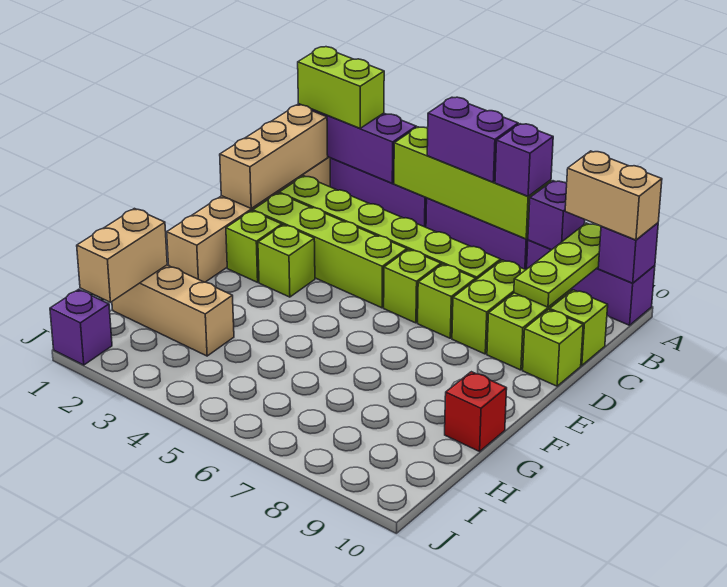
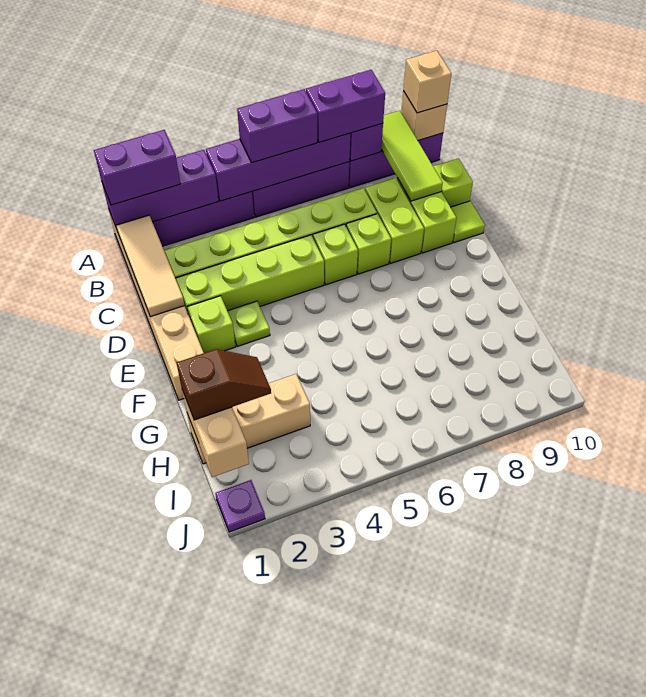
lime 1x2 brick [298,47,384,128] -> purple 1x2 brick [94,130,180,205]
lime 1x4 brick [394,127,551,239] -> purple 1x4 brick [206,133,350,201]
purple 1x1 brick [495,124,553,196] -> purple 1x2 brick [306,70,385,142]
lime 1x3 plate [514,223,601,307] -> lime 1x3 tile [381,111,443,201]
tan 1x2 brick [565,151,662,240] -> tan 1x1 brick [403,51,452,113]
purple 1x1 brick [598,223,658,283] -> tan 1x1 brick [401,91,447,140]
tan 1x3 brick [220,105,328,209] -> tan 1x3 tile [116,215,184,317]
lime 1x1 brick [523,310,583,386] -> lime 1x1 tile [451,201,485,243]
lime 1x1 brick [258,225,315,297] -> lime 1x1 plate [228,301,270,347]
red 1x1 brick [445,372,507,451] -> none
none -> brown 1x2 slope [177,349,271,420]
purple 1x1 brick [50,289,112,365] -> purple 1x1 plate [215,480,265,532]

